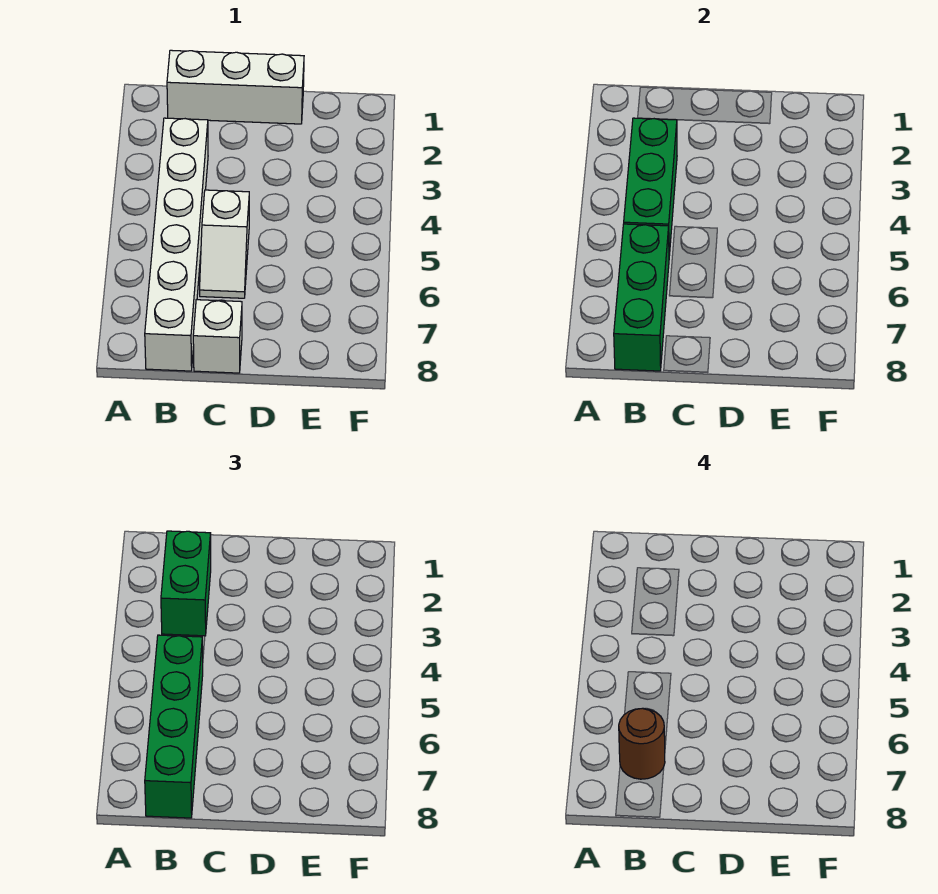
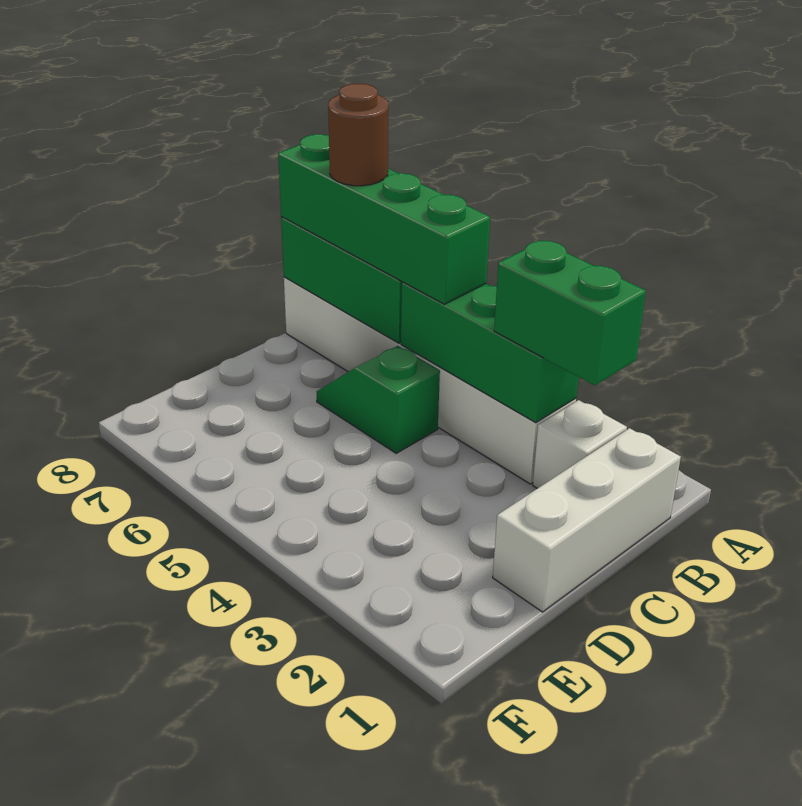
white 1x2 slope [200,190,249,298] -> green 1x2 slope [317,346,440,453]
white 1x1 brick [193,300,242,373] -> white 1x1 brick moved to [533,400,627,488]

